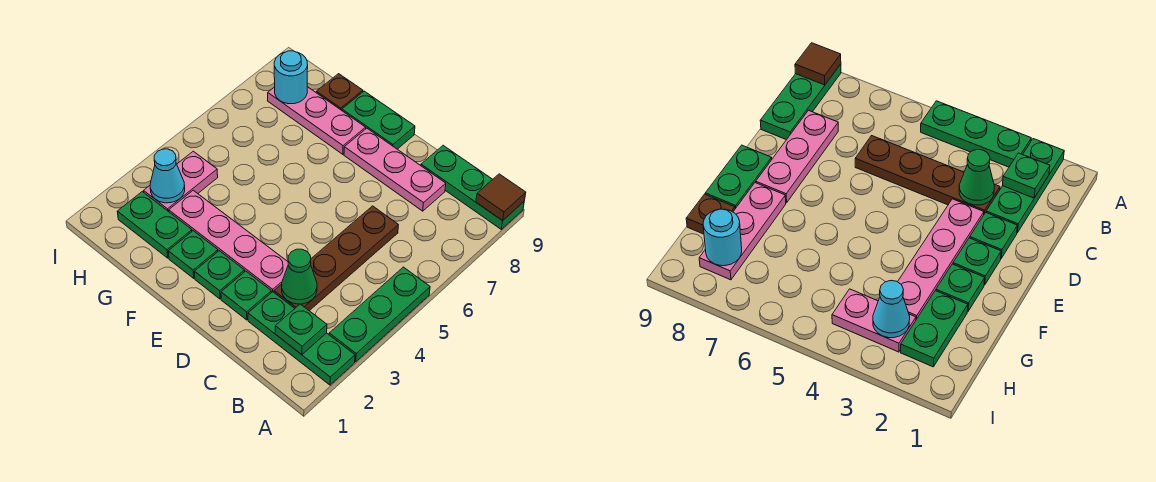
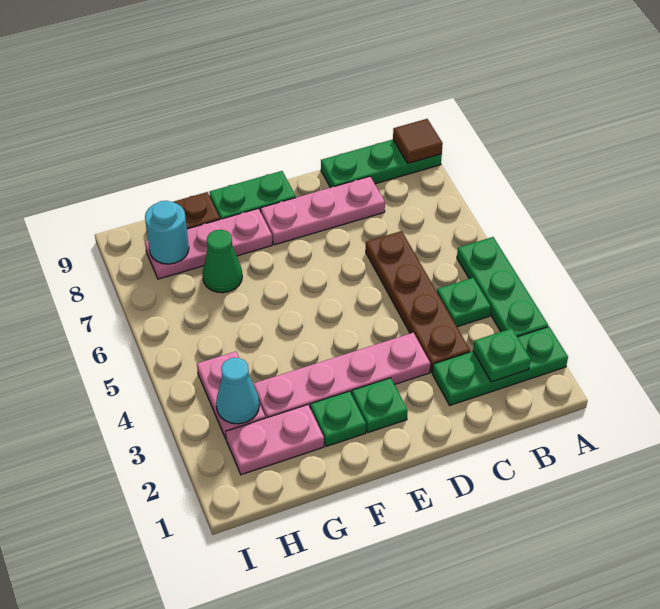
green 1x1 cone [282,249,317,304] -> green 1x1 cone moved to [203,230,242,293]
green 1x1 plate [221,271,271,320] -> green 1x1 plate moved to [437,278,491,327]
green 1x2 plate [117,192,192,258] -> pink 1x2 plate [226,405,324,475]

